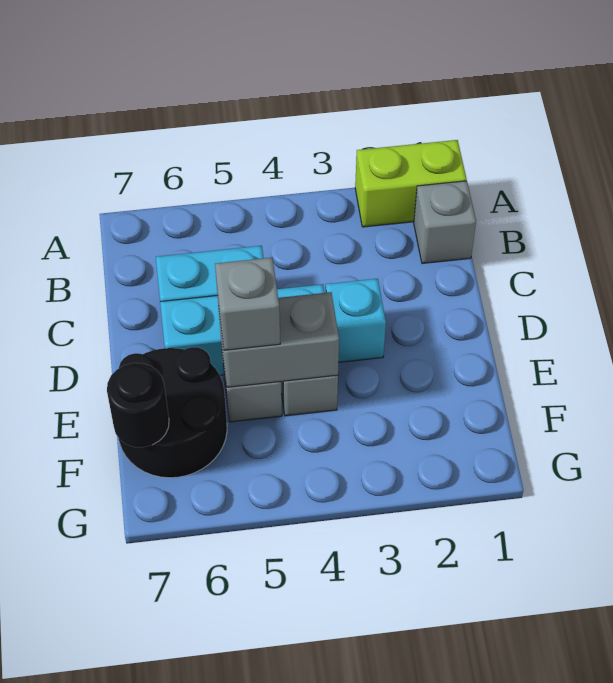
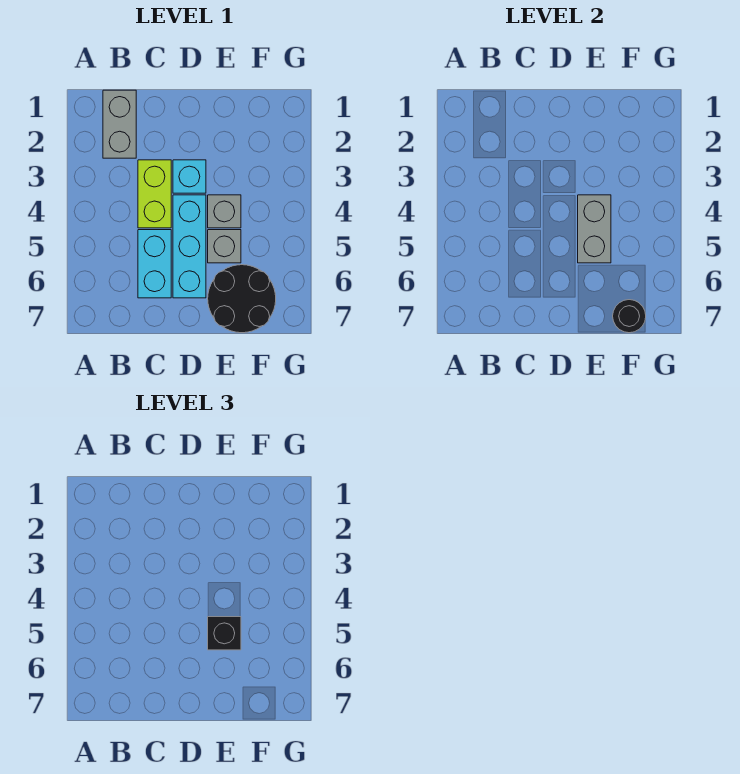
lime 1x2 brick [355,140,467,227] -> lime 1x2 brick moved to [138,160,171,228]
grey 1x1 brick [414,181,476,264] -> grey 1x2 brick [103,90,136,158]
grey 1x1 brick [215,258,280,350] -> black 1x1 brick [208,617,241,650]

